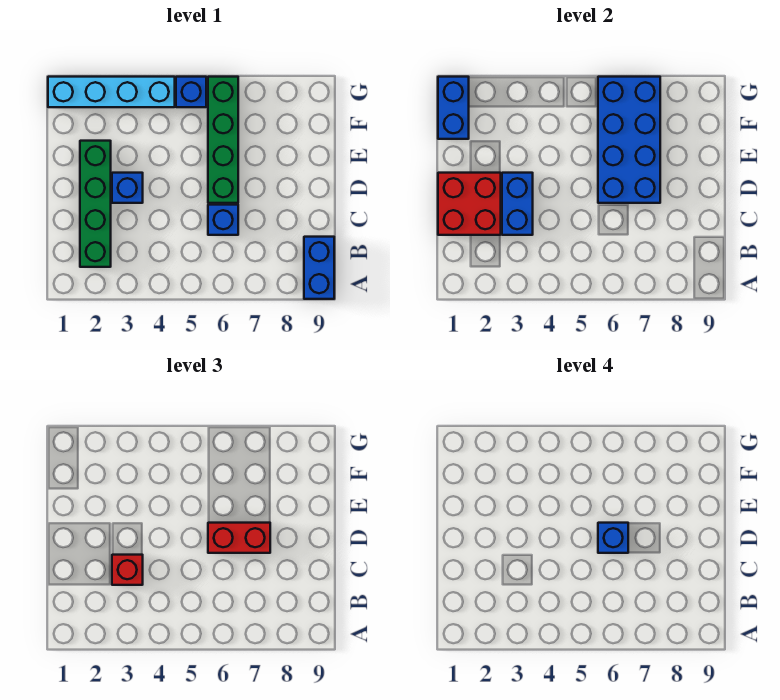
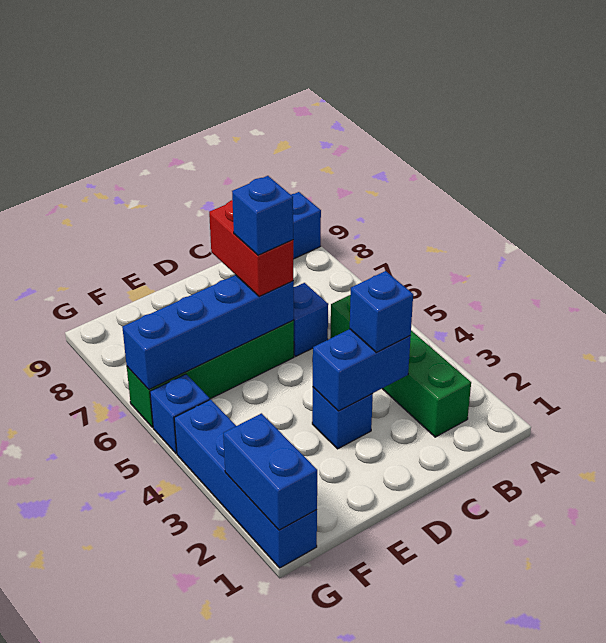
green 1x4 brick [80,141,111,267] -> green 1x4 brick turned to [330,295,471,437]
red 2x2 brick [438,173,501,235] -> none
red 1x1 brick [112,555,143,585] -> blue 1x1 brick [350,271,413,353]
blue 2x4 brick [598,77,660,203] -> blue 1x4 brick [122,275,294,389]
blue 1x2 brick [438,77,469,139] -> blue 1x2 brick turned to [223,413,317,530]
cyan 1x4 brick [48,77,175,107] -> blue 1x4 brick [174,399,317,568]

